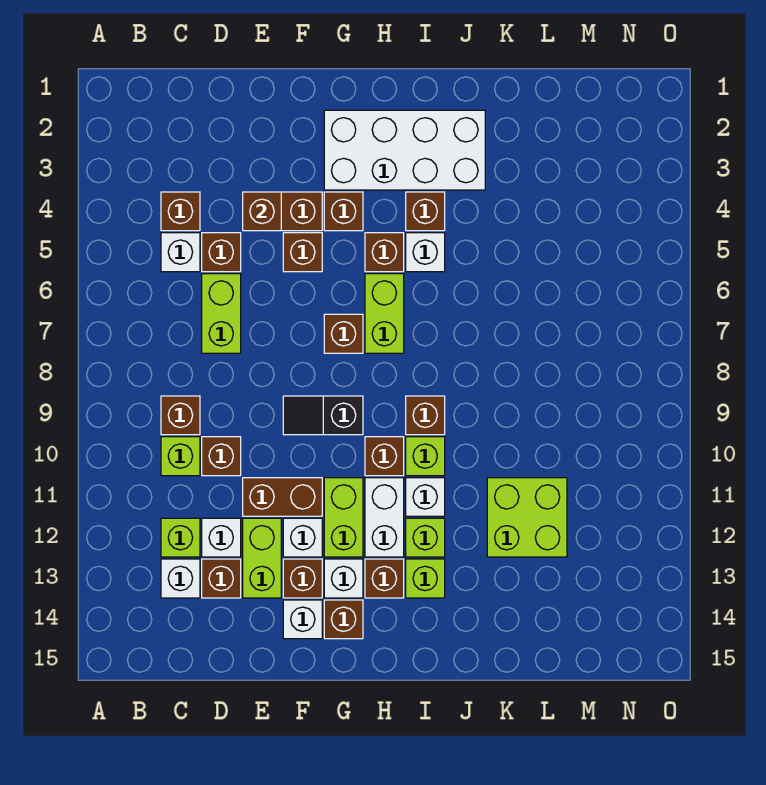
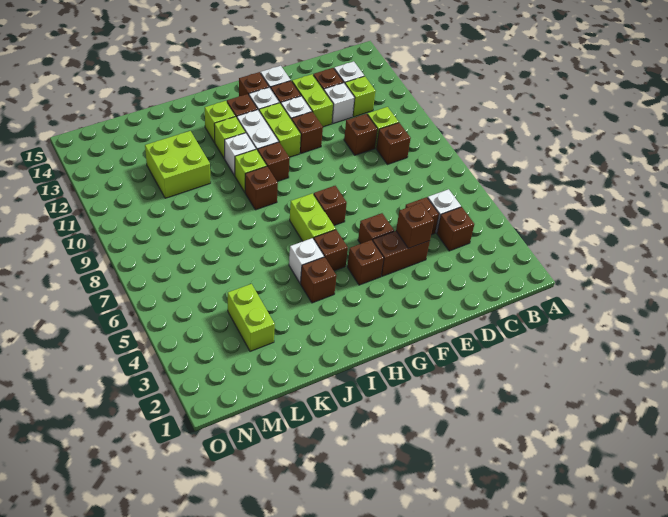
lime 1x2 brick [202,274,241,353] -> lime 1x2 brick moved to [228,284,275,351]
brown 1x2 brick [243,478,322,516] -> brown 1x1 brick [292,112,323,153]
black 1x2 slope [283,396,363,435] -> none
white 2x4 brick [324,110,485,190] -> none

